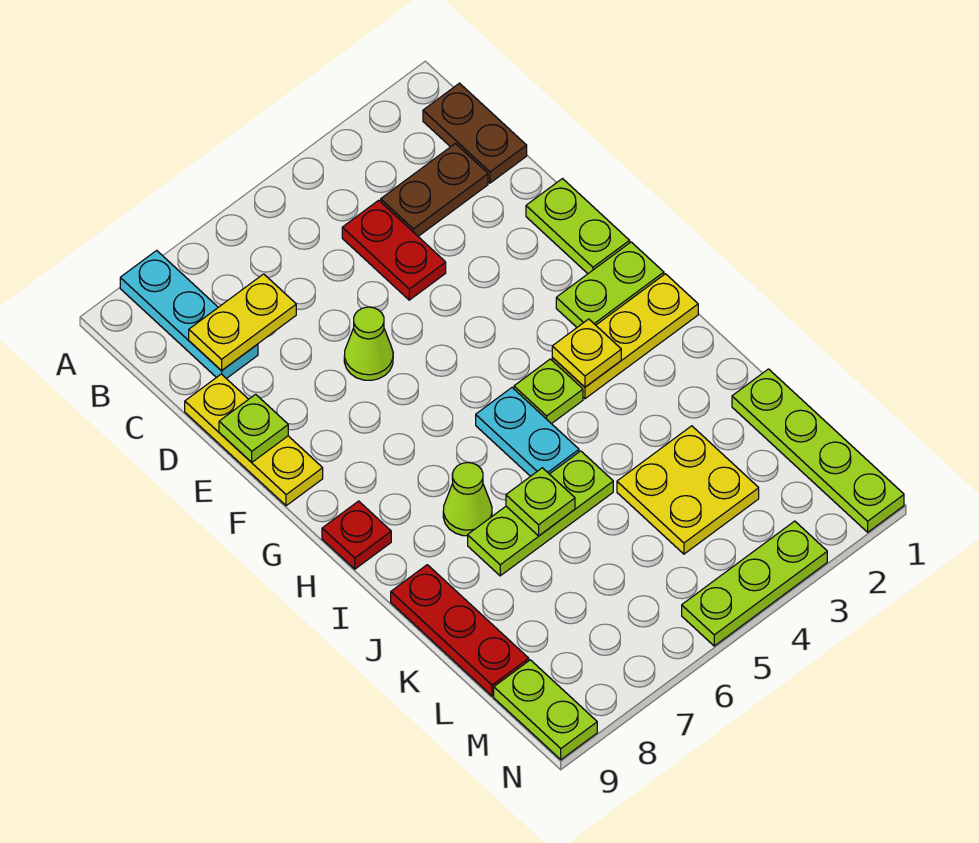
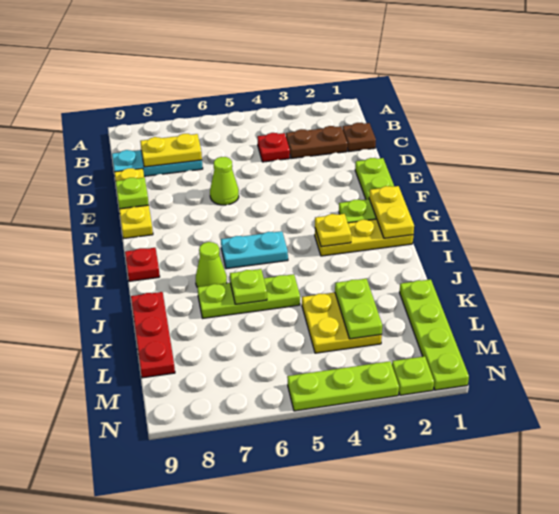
cyan 1x3 plate [120,250,258,379] -> cyan 1x3 plate turned to [112,150,203,176]
brown 1x2 plate [423,83,527,183] -> brown 1x1 plate [343,123,376,151]
red 1x2 plate [342,200,446,300] -> red 1x1 plate [257,133,290,162]
none -> yellow 1x2 plate [369,186,414,238]
lime 1x1 plate [514,359,583,424] -> lime 1x1 plate moved to [392,356,434,395]
cyan 1x2 plate [476,388,579,476] -> cyan 1x2 plate turned to [221,231,288,269]
lime 1x2 plate [494,660,597,760] -> lime 1x2 plate moved to [335,279,382,339]

